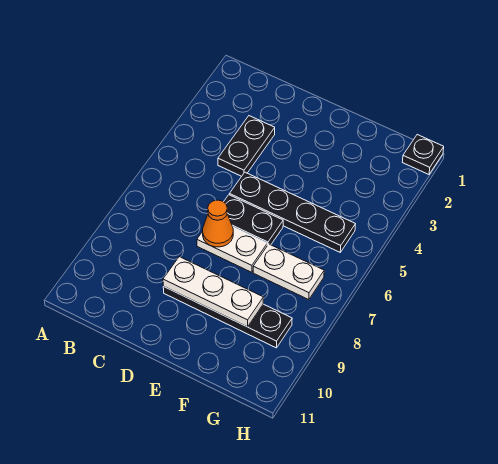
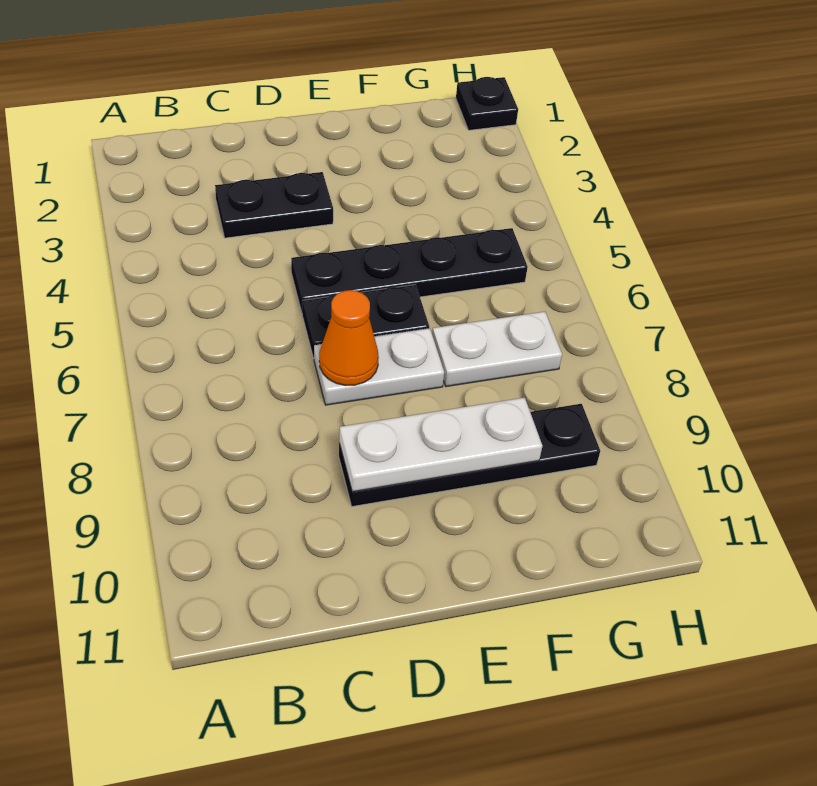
black 1x2 plate [218,116,275,176] -> black 1x2 plate turned to [215,172,333,238]

